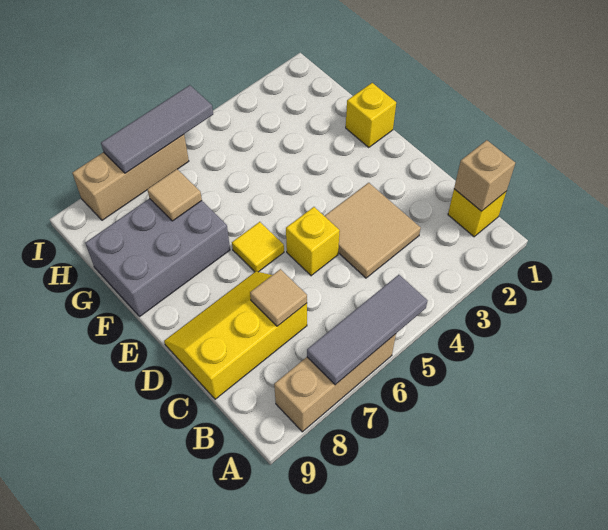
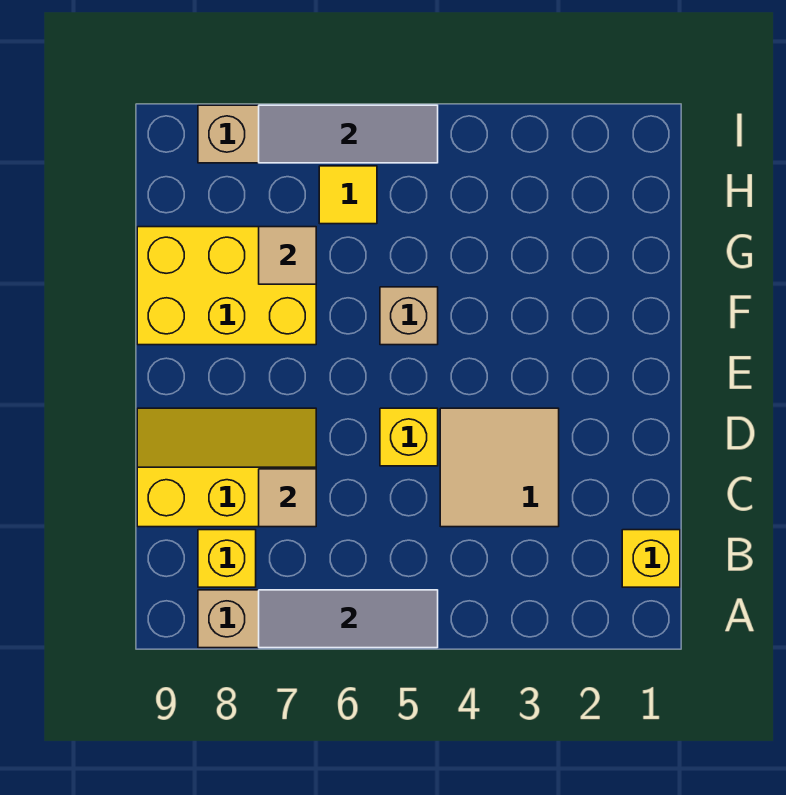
tan 1x1 brick [454,140,515,211] -> tan 1x1 brick moved to [380,287,438,345]
yellow 1x1 tile [232,222,284,272] -> yellow 1x1 tile moved to [319,166,377,224]
yellow 1x1 brick [346,83,396,148] -> yellow 1x1 brick moved to [198,530,256,587]
grey 2x3 brick [85,198,230,317] -> yellow 2x3 brick [137,227,316,345]

